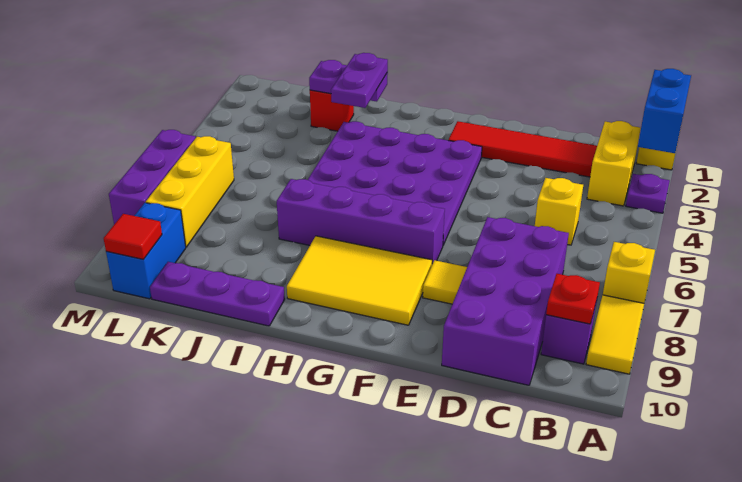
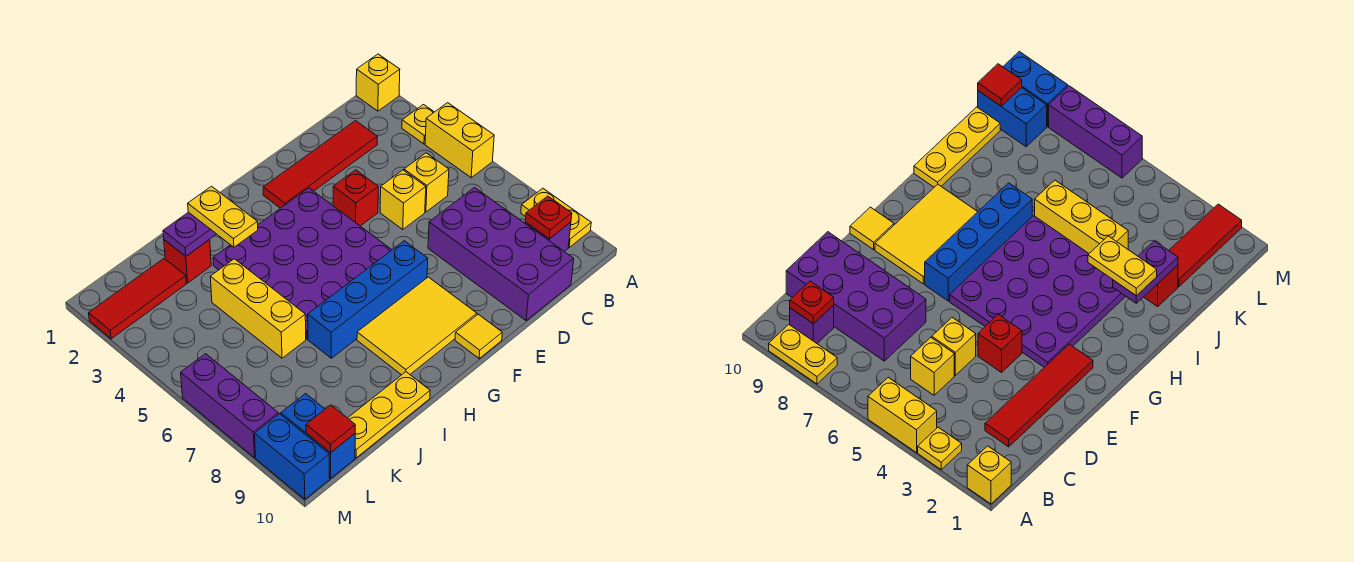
blue 1x2 brick [638,69,691,153] -> blue 1x2 brick moved to [255,414,330,499]
purple 1x1 plate [626,174,670,213] -> yellow 1x1 plate [402,105,434,144]
yellow 1x1 brick [603,242,655,303] -> yellow 1x1 brick moved to [380,170,426,229]
yellow 1x2 tile [586,295,644,374] -> yellow 1x2 plate [521,188,591,247]
yellow 1x2 brick [587,121,641,206] -> yellow 1x2 brick moved to [425,103,494,178]
none -> red 1x1 brick [333,170,378,226]
yellow 1x1 tile [423,260,467,304] -> yellow 1x1 tile moved to [455,314,502,359]
purple 1x4 brick [277,179,445,264] -> blue 1x4 brick [308,241,428,358]
purple 1x2 plate [331,53,388,108] -> yellow 1x2 plate [188,186,258,247]
purple 1x3 plate [150,262,285,326] -> yellow 1x3 plate [348,372,430,458]
none -> red 1x3 tile [89,259,186,339]
yellow 1x3 brick [146,136,234,247] -> yellow 1x3 brick moved to [210,259,306,358]

